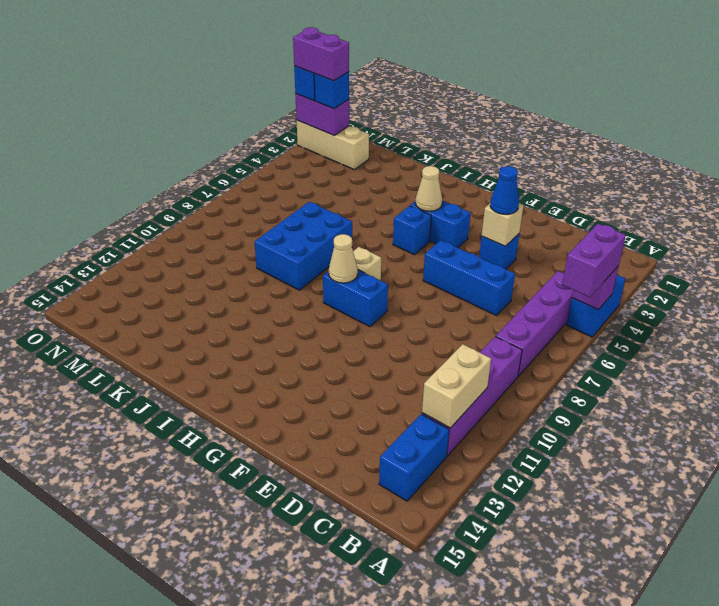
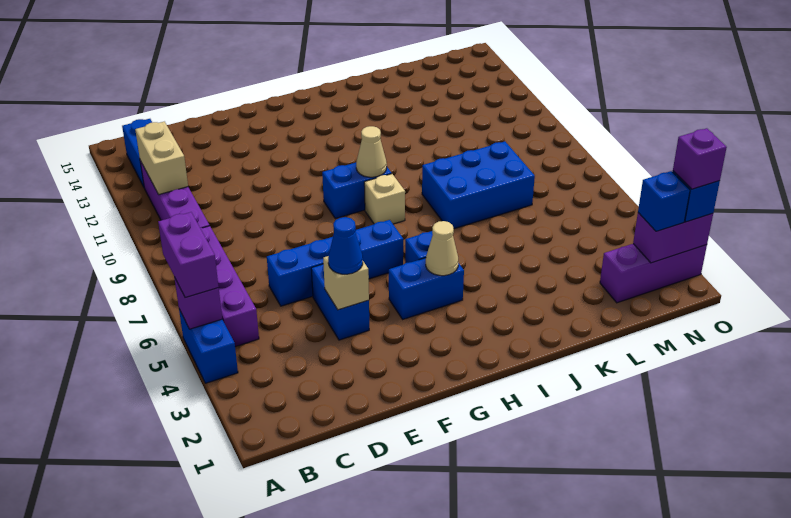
blue 1x3 brick [423,240,515,316] -> blue 1x4 brick [267,220,403,306]
blue 1x1 brick [479,234,519,269] -> blue 1x2 brick [311,264,369,340]
blue 2x3 brick [255,202,352,290] -> blue 2x3 brick turned to [422,141,535,229]
tan 1x3 brick [297,120,369,170] -> purple 1x3 brick [600,244,707,303]
purple 1x2 brick [293,27,349,81] -> purple 1x1 brick [673,128,727,189]

